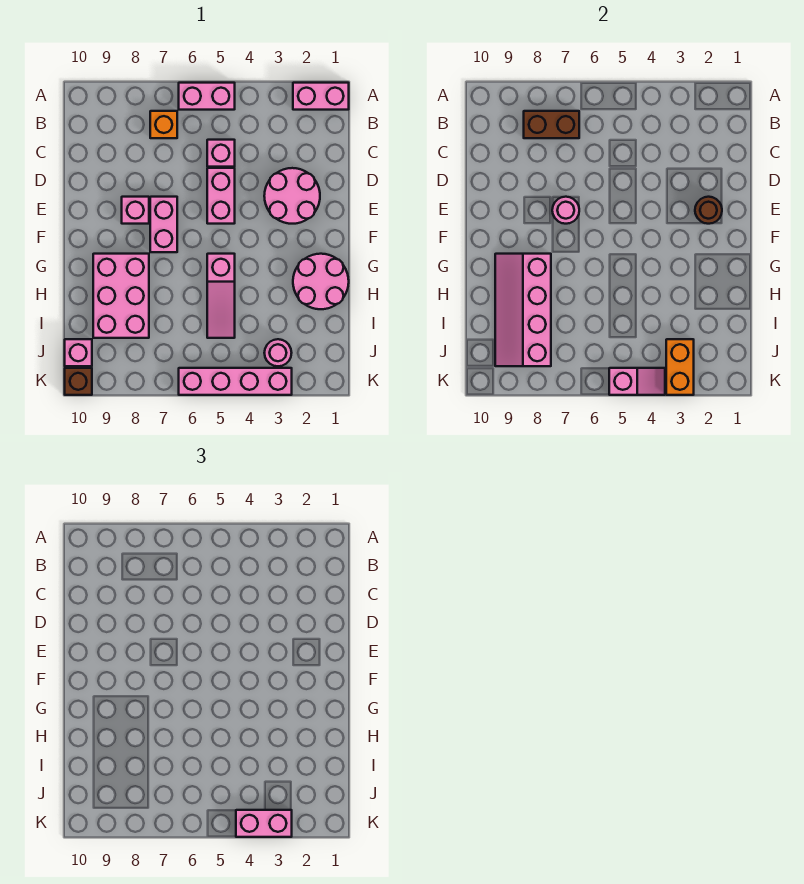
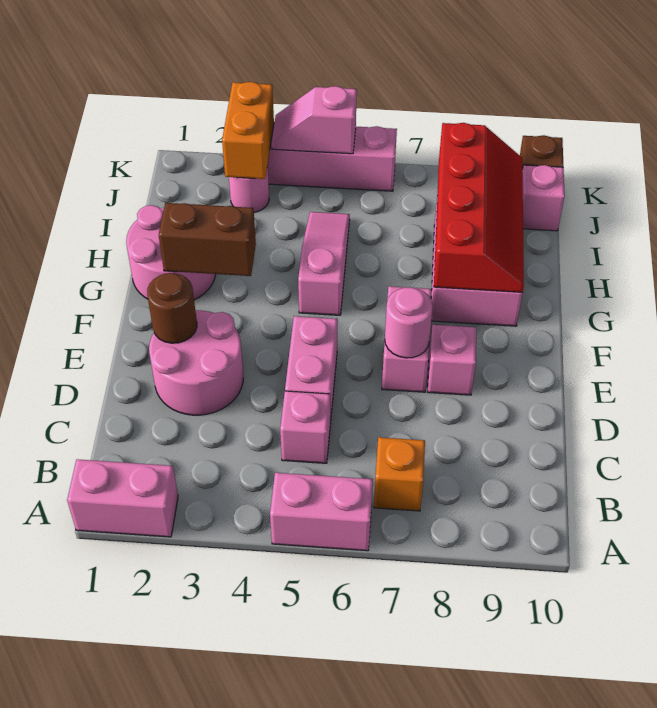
brown 1x2 brick [524,111,579,138] -> brown 1x2 brick moved to [159,203,256,276]
pink 2x4 slope [495,254,551,366] -> red 2x4 slope [434,123,524,292]
pink 1x2 brick [236,810,292,837] -> none

